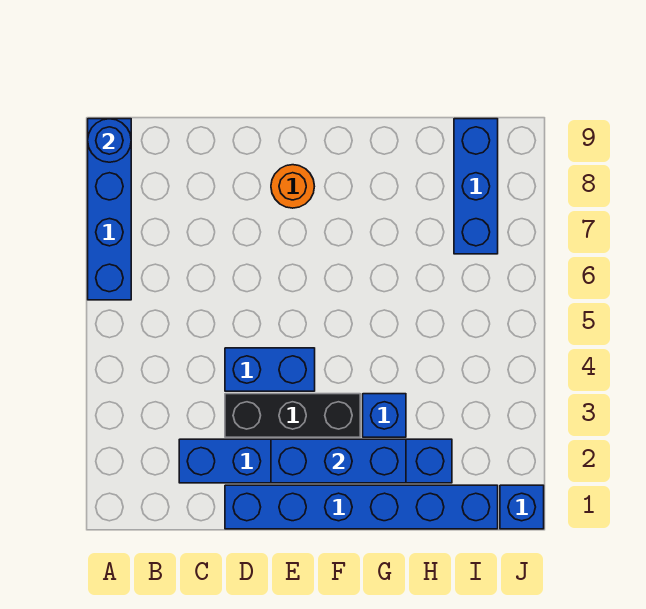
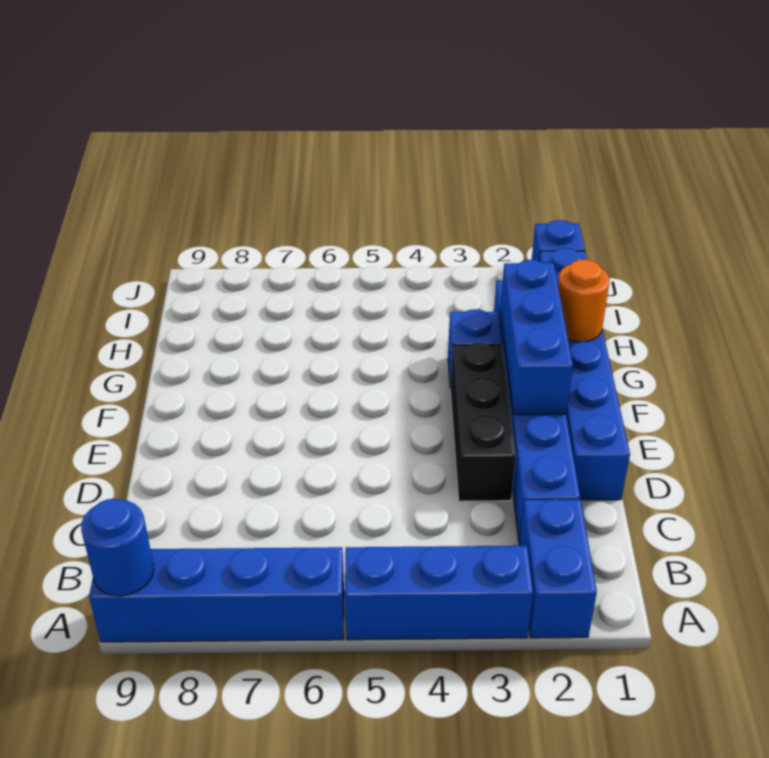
blue 1x2 brick [225,348,315,391] -> blue 1x2 brick moved to [519,499,597,638]
orange 1x1 round brick [271,165,314,208] -> orange 1x1 round brick moved to [558,259,609,342]
blue 1x3 brick [454,119,498,254] -> blue 1x3 brick moved to [345,546,533,640]

